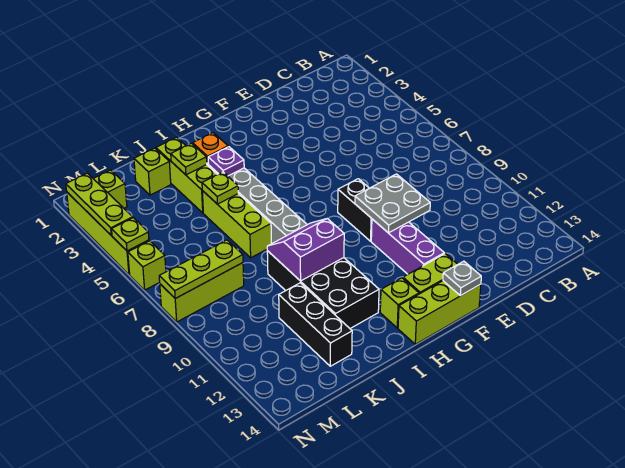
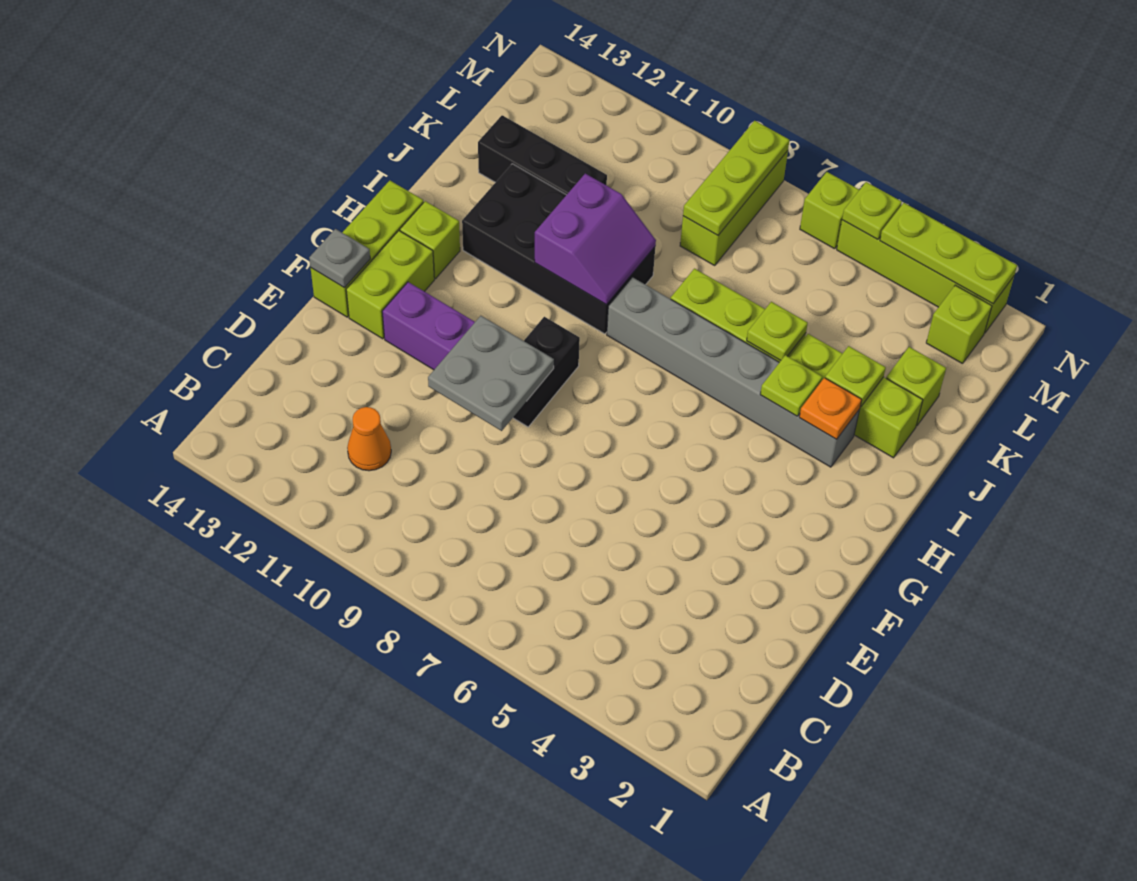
none -> orange 1x1 cone [347,407,391,471]
black 1x2 brick [338,179,372,241] -> black 1x2 brick turned to [513,317,580,427]
purple 1x1 plate [208,147,244,176] -> lime 1x1 plate [760,355,822,416]

